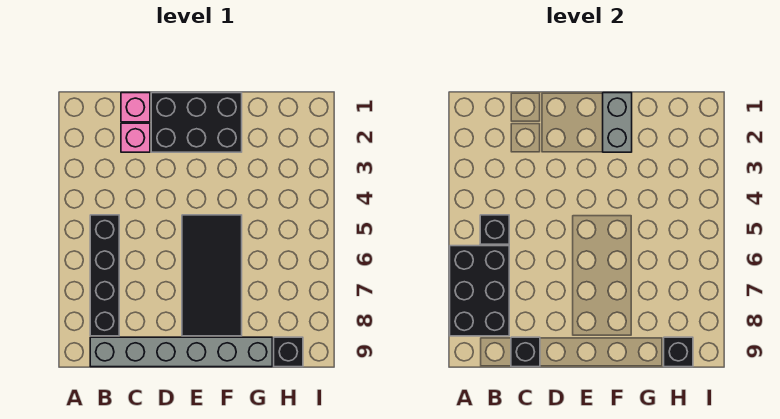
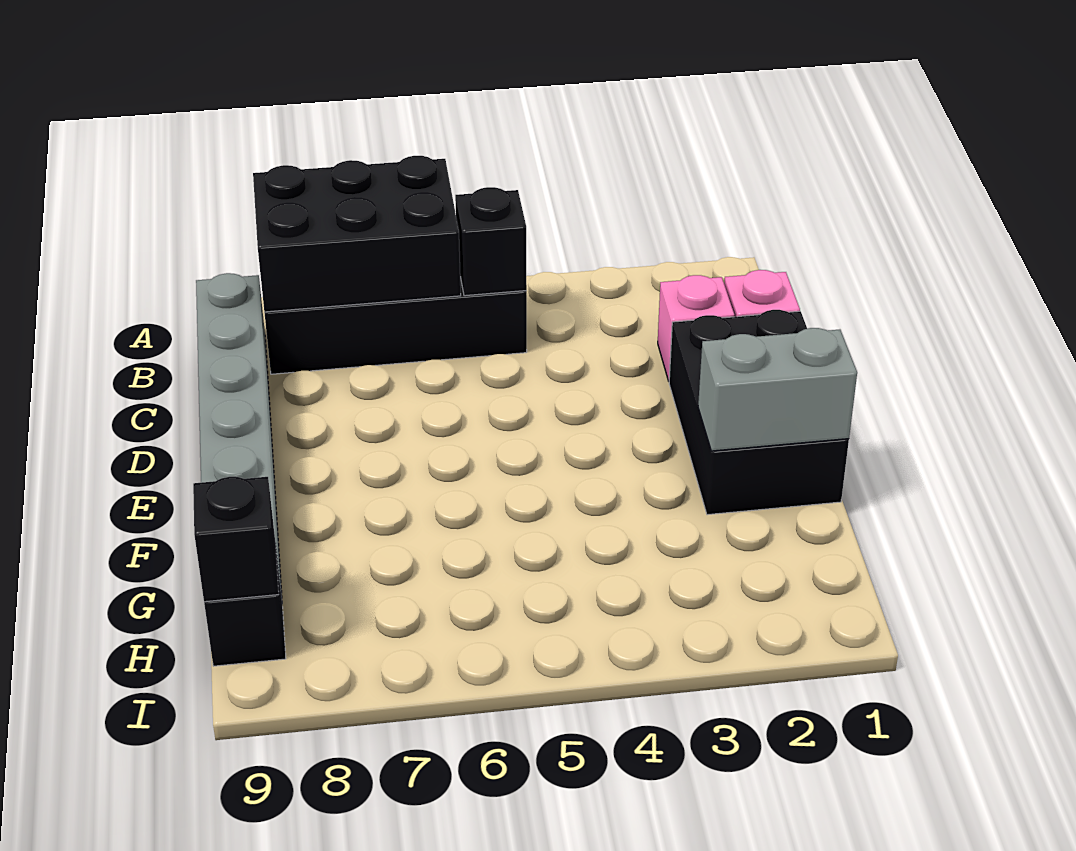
black 1x1 brick [511,337,540,367] -> none
black 2x4 tile [182,215,242,336] -> none

